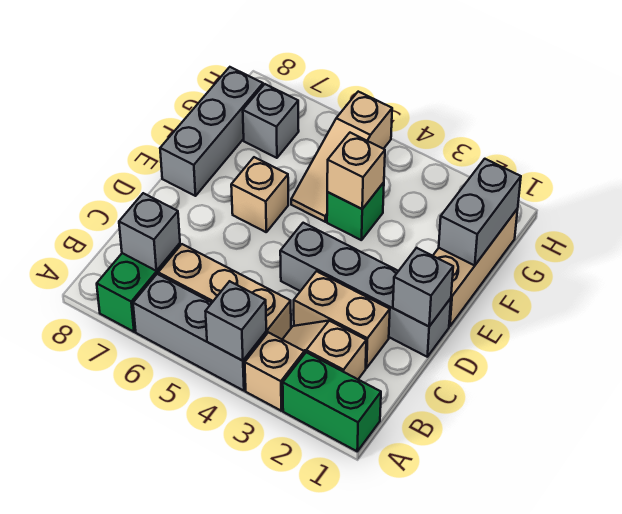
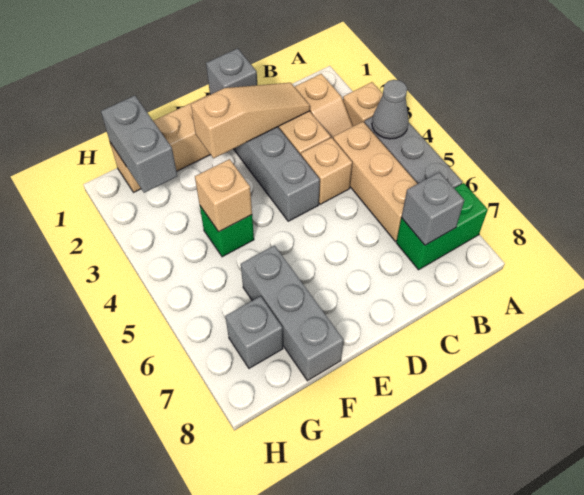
green 1x2 brick [283,352,381,451] -> none
grey 1x1 brick [205,281,266,361] -> grey 1x1 cone [372,80,409,139]
tan 1x1 brick [231,157,288,232] -> tan 1x1 brick moved to [301,138,352,204]
grey 1x3 brick [160,67,263,196] -> grey 1x3 brick turned to [241,246,343,381]
grey 1x2 brick [439,159,521,265] -> grey 1x2 brick turned to [101,96,177,193]
tan 1x3 slope [291,92,392,222] -> tan 1x3 slope moved to [191,83,310,158]

